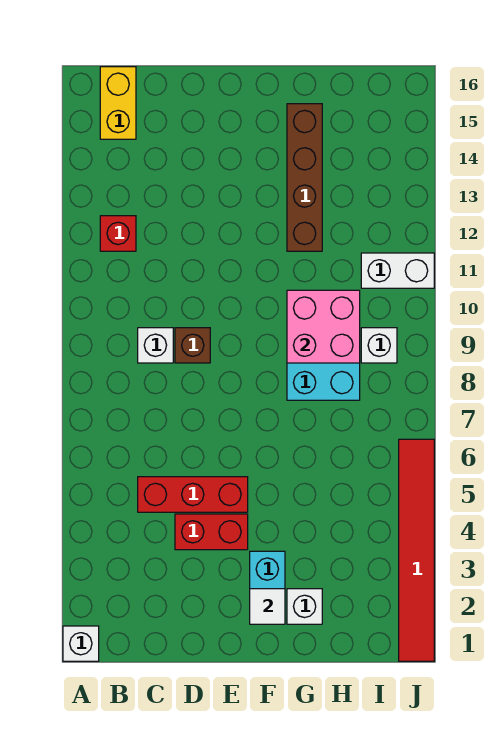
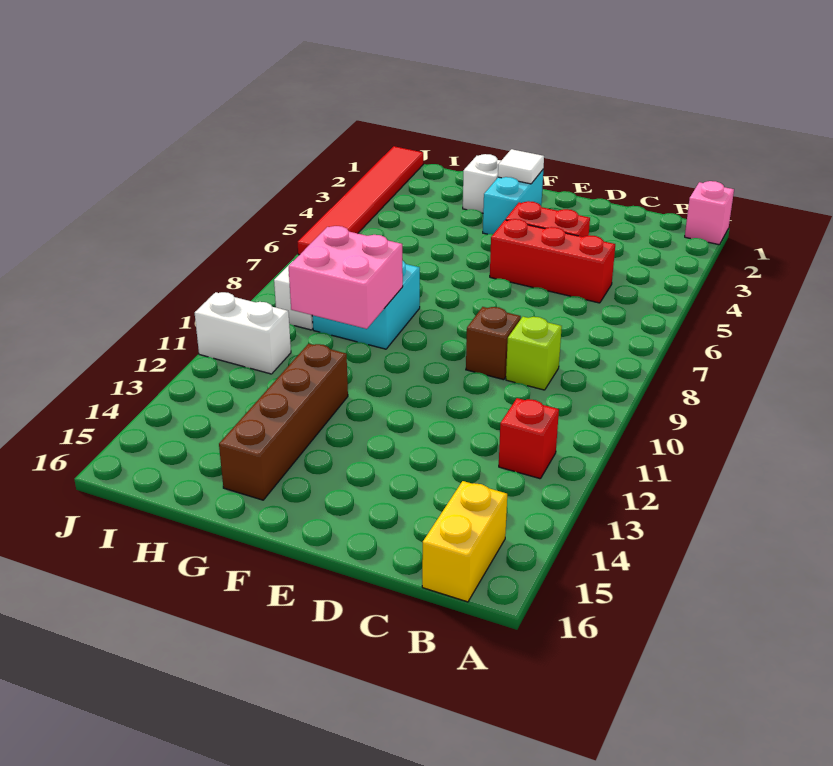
white 1x1 brick [63,626,99,661] -> pink 1x1 brick [685,181,734,245]
white 1x1 brick [138,328,173,363] -> lime 1x1 brick [506,317,562,390]

